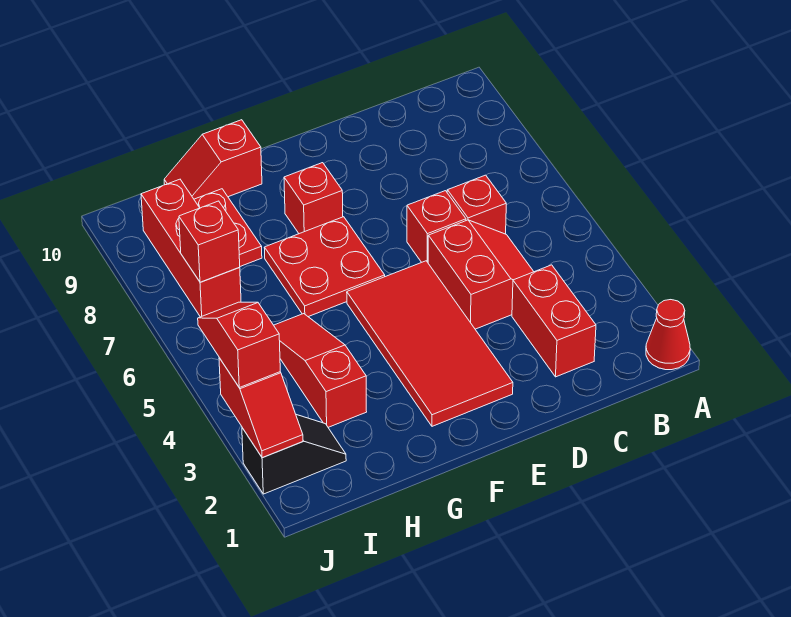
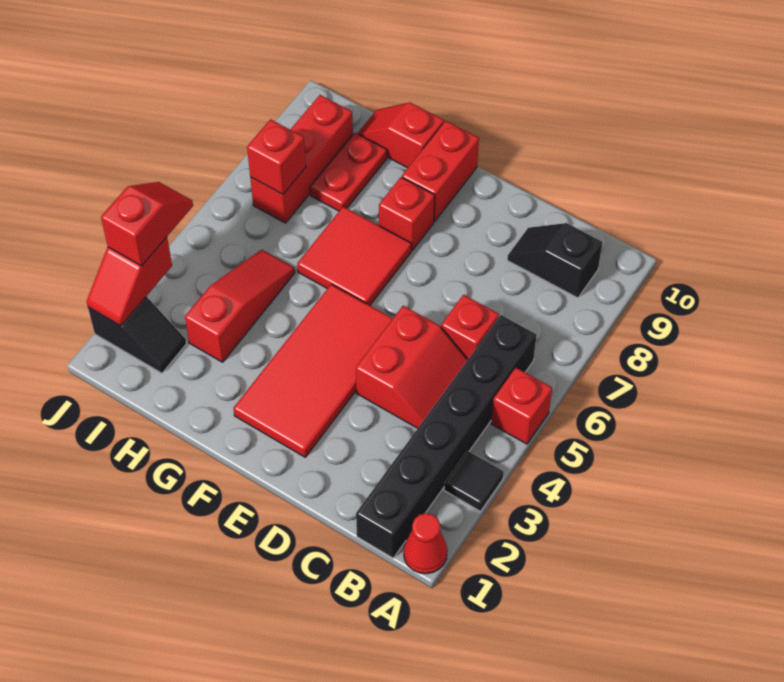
none -> black 1x1 tile [444,451,504,511]
none -> black 1x6 brick [356,315,537,558]
none -> black 1x2 slope [507,223,603,298]
red 1x2 brick [512,265,596,377] -> red 1x2 brick moved to [402,121,479,222]
red 1x1 brick [407,191,466,262] -> red 1x1 brick moved to [491,368,552,444]
red 2x2 plate [264,217,385,317] -> red 2x2 tile [297,207,411,305]

